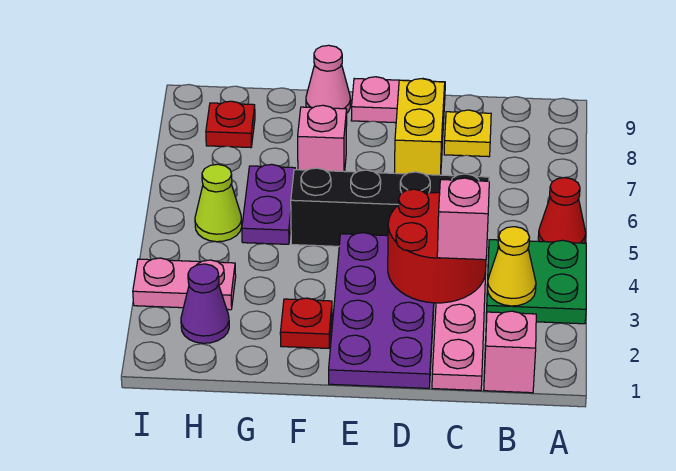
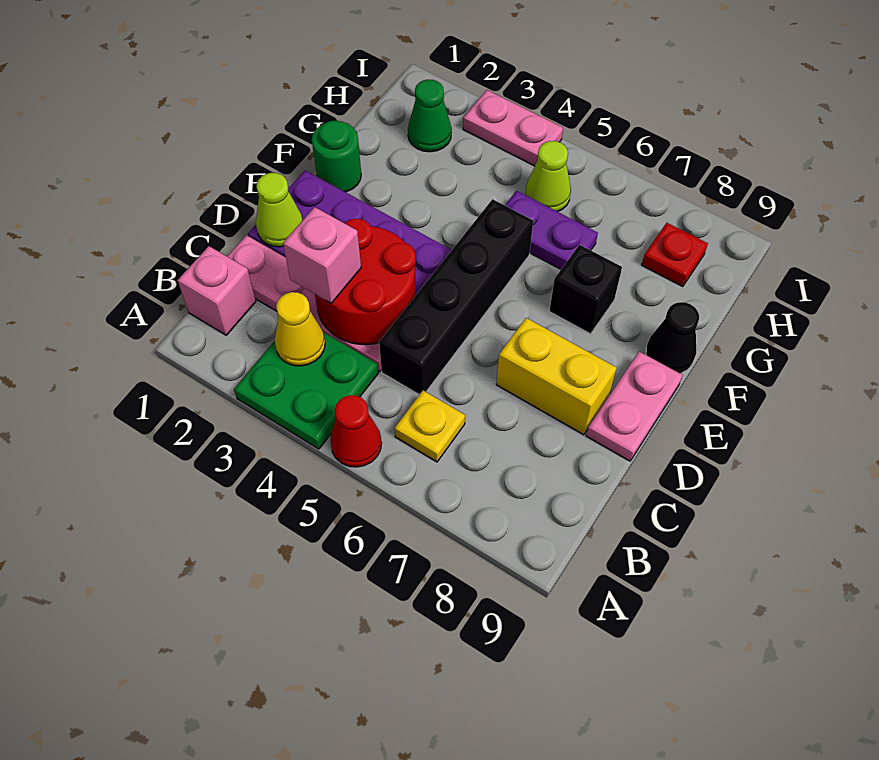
yellow 1x1 plate [444,110,491,157] -> yellow 1x1 plate moved to [394,391,465,462]
none -> lime 1x1 cone [256,173,303,247]
none -> green 1x1 round brick [312,121,361,192]
red 1x1 plate [280,298,332,348] -> none
pink 1x1 brick [298,105,347,171] -> black 1x1 brick [549,245,622,334]
pink 1x1 cone [306,45,351,113] -> black 1x1 cone [646,302,699,373]
purple 1x1 cone [181,264,229,343] -> green 1x1 cone [408,79,452,152]
pink 1x2 plate [133,258,236,310] -> pink 1x2 plate turned to [463,90,563,166]

